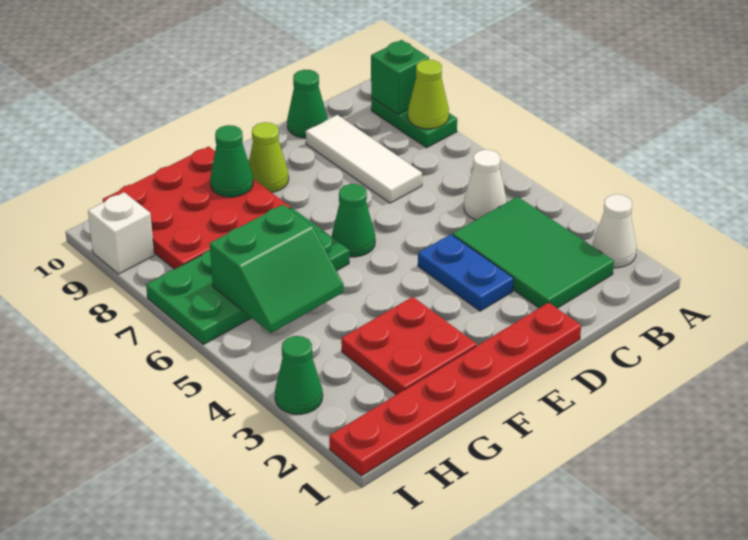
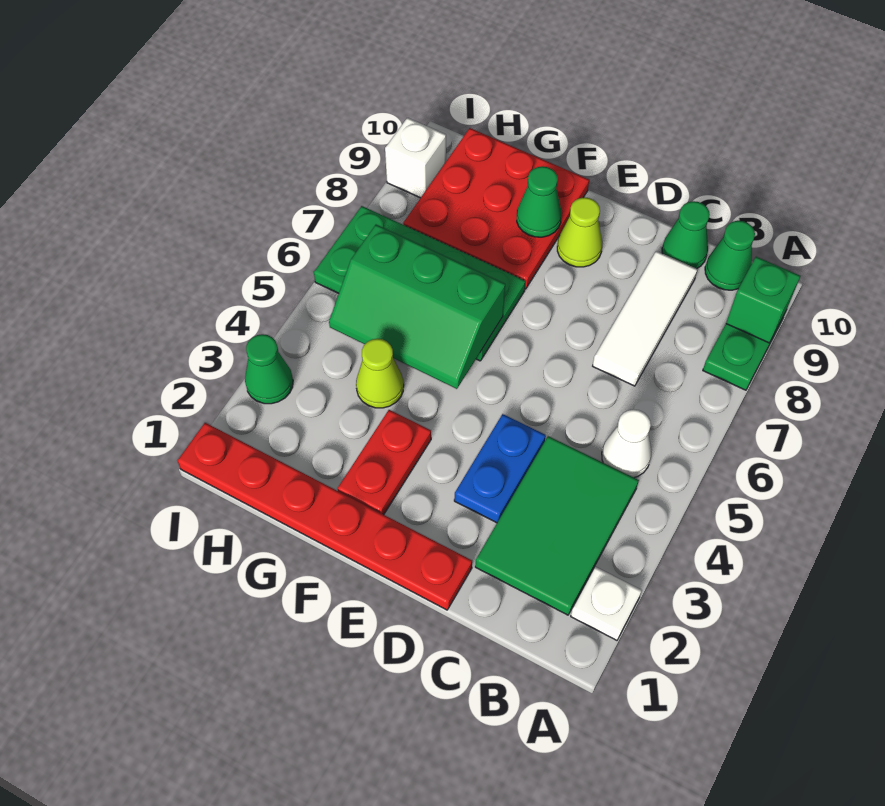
white 1x1 cone [592,194,636,268] -> white 1x1 plate [571,567,642,640]
lime 1x1 cone [408,60,449,129] -> lime 1x1 cone moved to [356,339,404,408]
green 1x1 cone [332,184,375,257] -> green 1x1 cone moved to [705,221,755,290]
red 2x2 plate [341,297,477,395] -> red 1x2 plate [338,410,431,515]
green 2x2 slope [210,205,344,333] -> green 2x3 slope [329,225,505,389]

